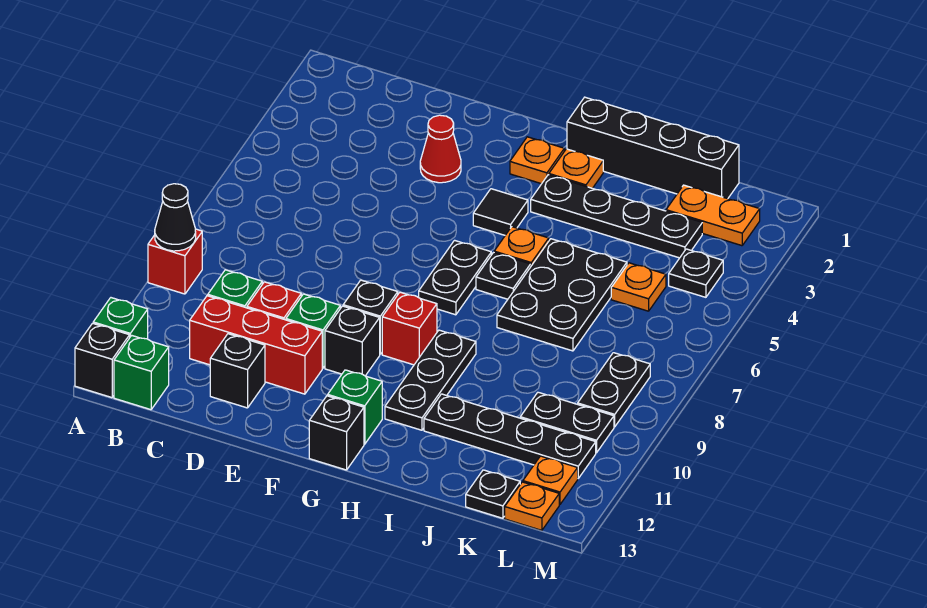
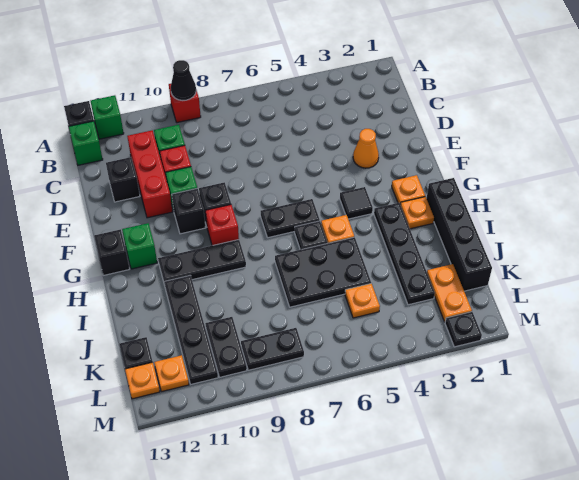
red 1x1 cone [420,115,461,183] -> orange 1x1 cone [353,129,379,168]
black 1x1 plate [669,249,723,297] -> black 1x1 plate moved to [445,312,482,347]

